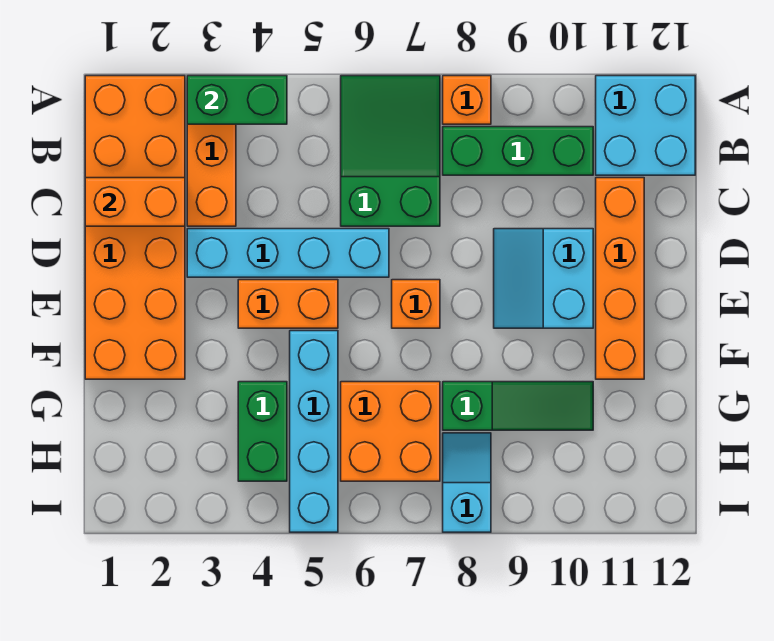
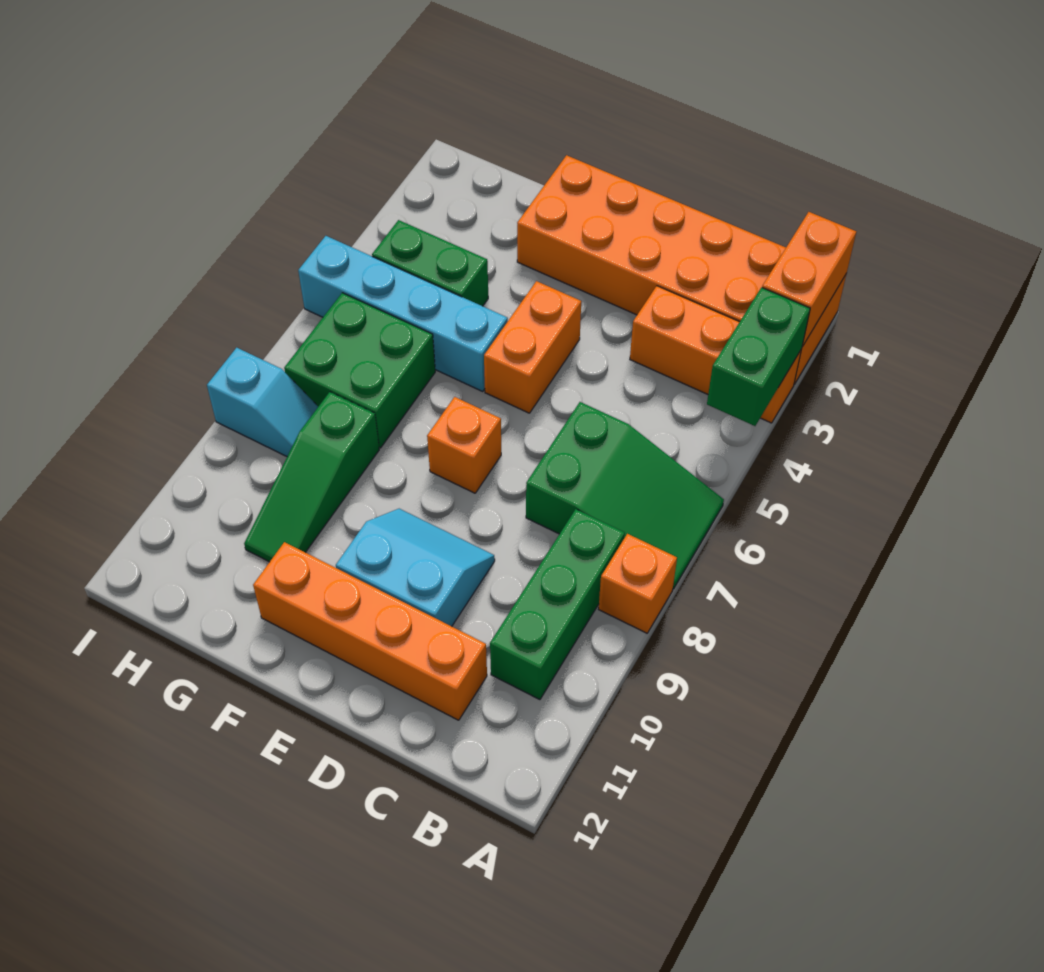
cyan 2x2 brick [596,76,695,175] -> none
orange 1x2 brick [85,178,185,226] -> orange 1x2 brick moved to [762,212,856,346]
cyan 1x4 brick [187,229,389,277] -> none
orange 2x2 brick [341,382,440,481] -> green 2x2 brick [284,293,435,448]

